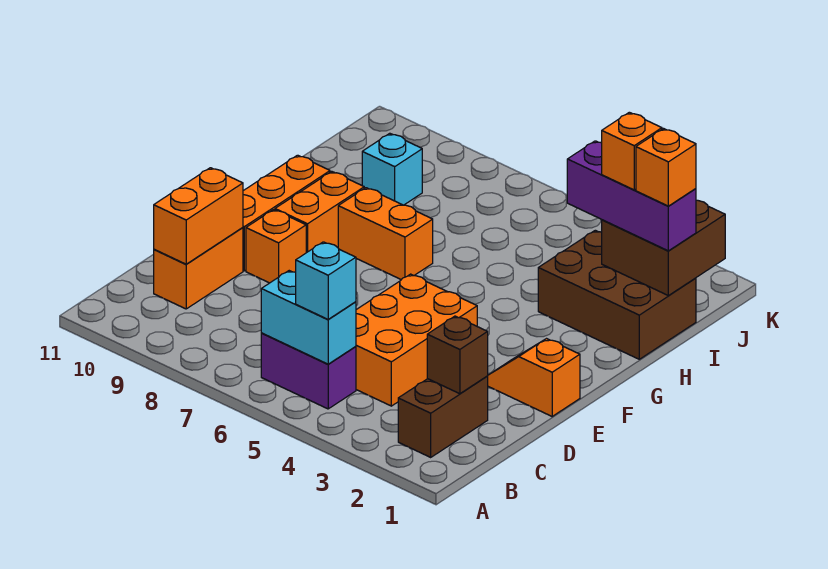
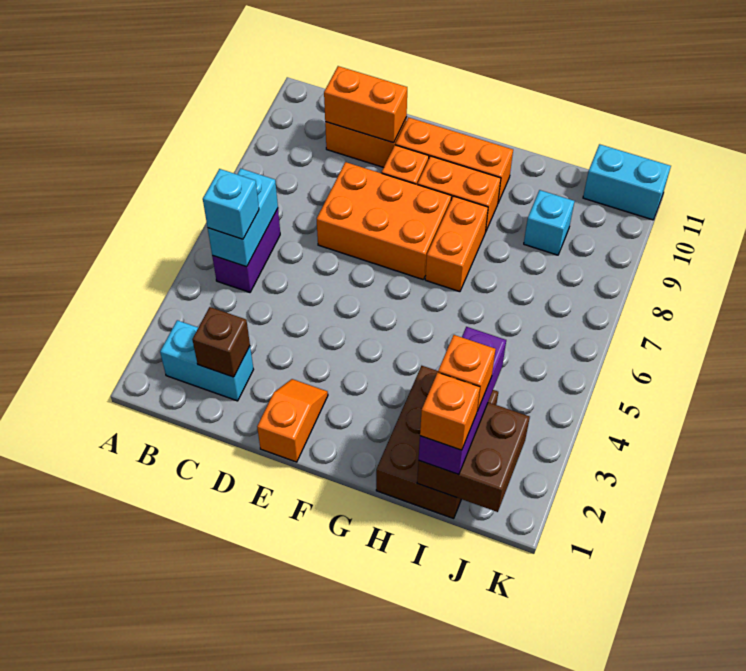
brown 1x2 brick [398,376,488,457] -> cyan 1x2 brick [160,320,253,401]
orange 2x3 brick [356,274,477,406] -> orange 2x3 brick moved to [317,162,451,280]
none -> cyan 1x2 brick [583,144,671,220]

